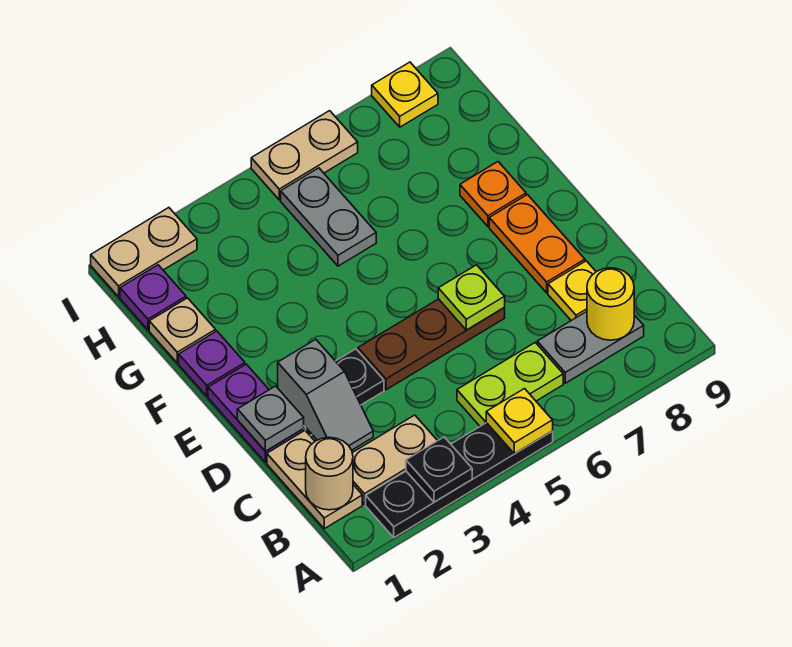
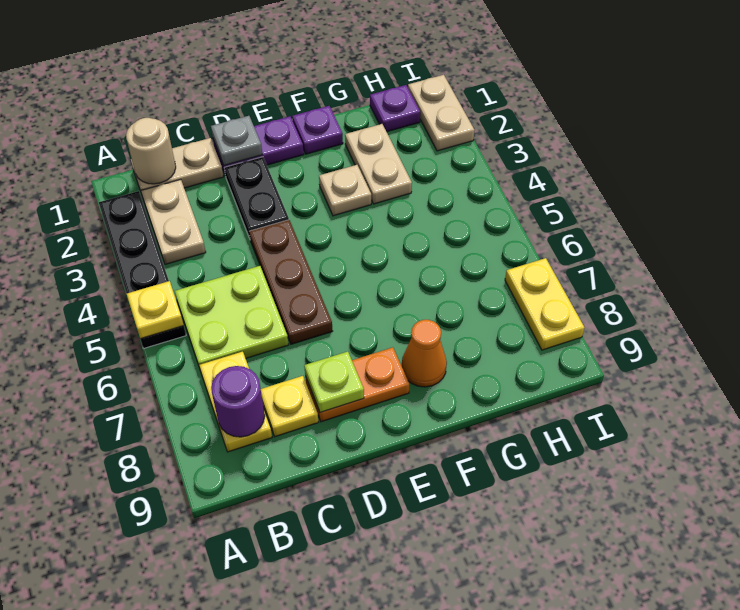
black 1x1 plate [406,437,472,502] -> none
lime 1x2 plate [457,342,563,426] -> lime 2x2 plate [175,266,289,368]
grey 1x2 plate [537,311,644,383] -> yellow 1x2 plate [199,352,272,452]
yellow 1x1 round brick [587,268,634,340] -> purple 1x1 round brick [211,366,265,437]
grey 1x2 slope [278,339,373,450] -> none
lime 1x1 plate [438,265,505,330] -> lime 1x1 plate moved to [304,351,364,413]
orange 1x1 plate [460,162,526,226] -> orange 1x1 cone [402,320,447,387]
tan 1x1 plate [149,298,216,363] -> tan 1x1 plate moved to [319,165,371,216]
grey 1x2 plate [281,168,376,266] -> none
tan 1x2 plate [251,111,358,200] -> tan 1x2 plate moved to [345,124,412,204]
yellow 1x1 plate [372,62,438,127] -> yellow 1x2 plate [505,258,584,350]

